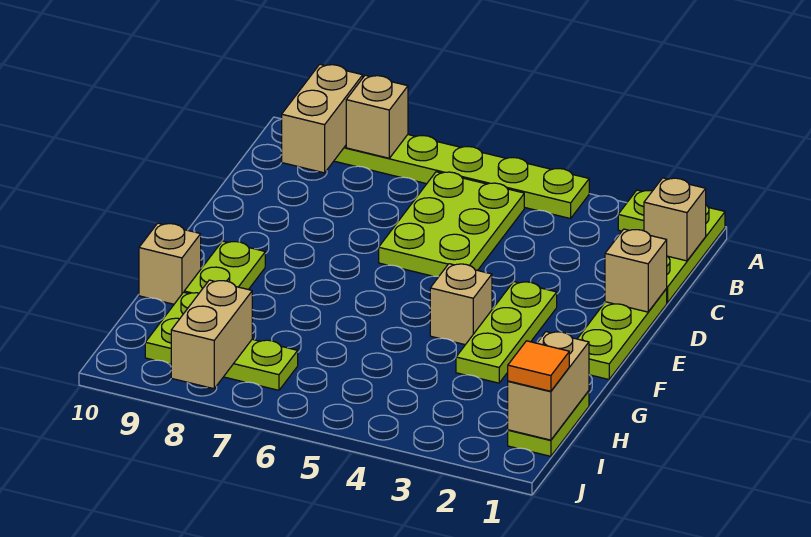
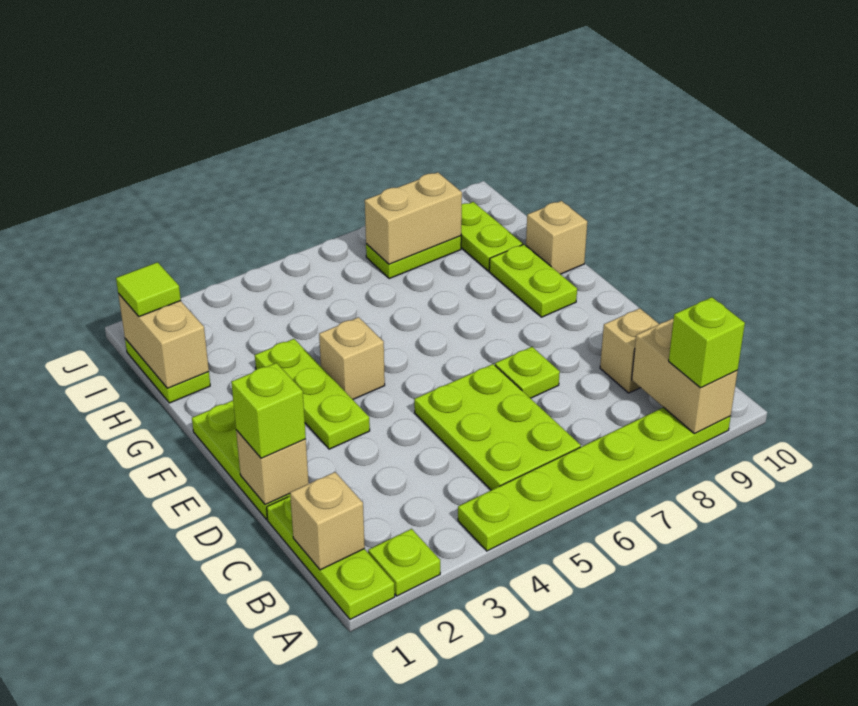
tan 1x1 brick [346,75,408,158] -> tan 1x1 brick moved to [600,308,659,393]
none -> lime 1x1 brick [669,297,745,388]
none -> lime 1x1 brick [231,363,306,458]
none -> lime 1x1 plate [495,347,560,398]
orange 1x1 tile [508,341,569,391] -> lime 1x1 tile [116,262,181,317]
tan 1x2 brick [171,280,252,389] -> tan 1x2 brick turned to [365,172,462,264]

